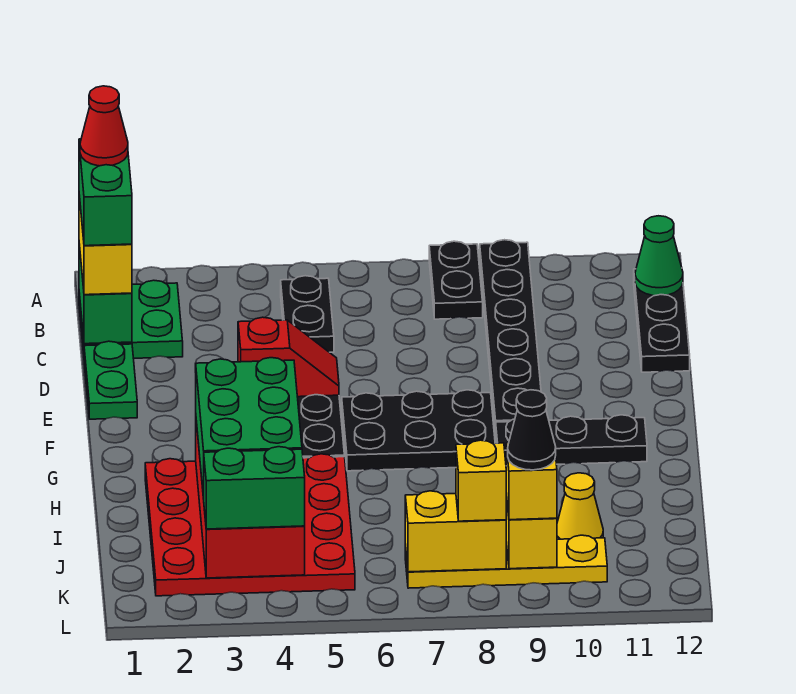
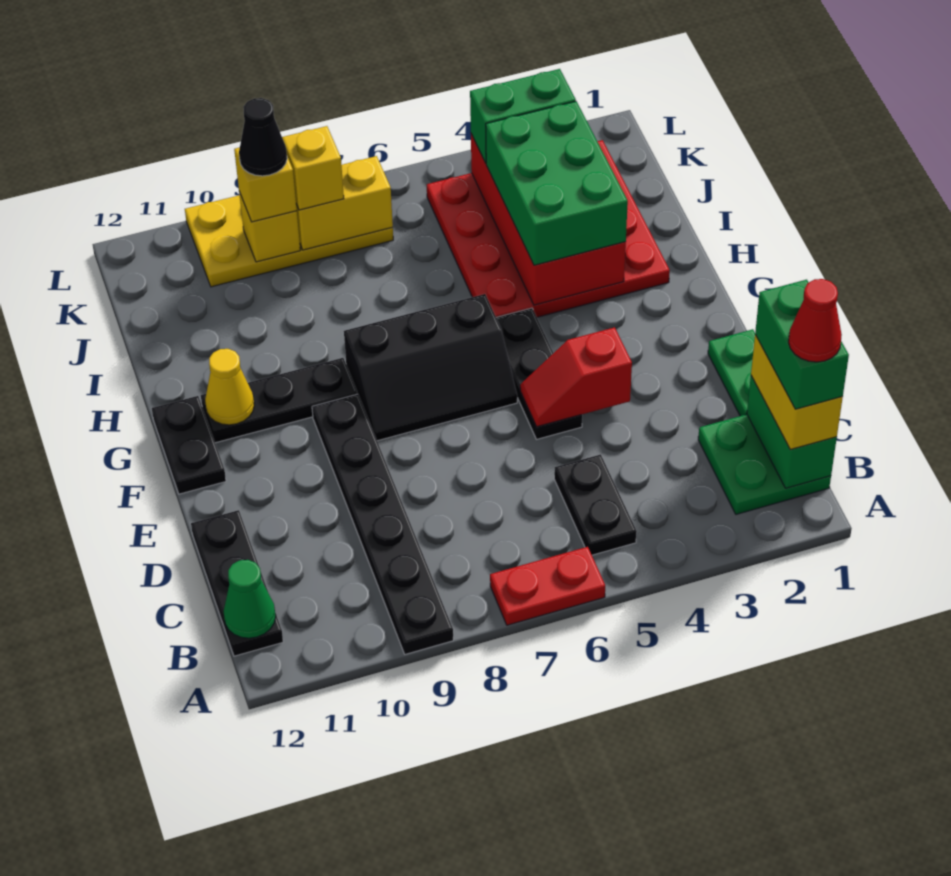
none -> red 1x2 plate [490,547,605,625]
black 1x2 plate [429,241,483,319] -> black 1x2 plate moved to [152,396,226,494]
black 2x3 plate [342,390,495,471] -> black 2x3 slope [344,294,517,441]
yellow 1x1 cone [557,473,603,539] -> yellow 1x1 cone moved to [205,349,254,425]
yellow 1x4 plate [405,535,607,588] -> yellow 2x4 plate [185,195,393,287]

